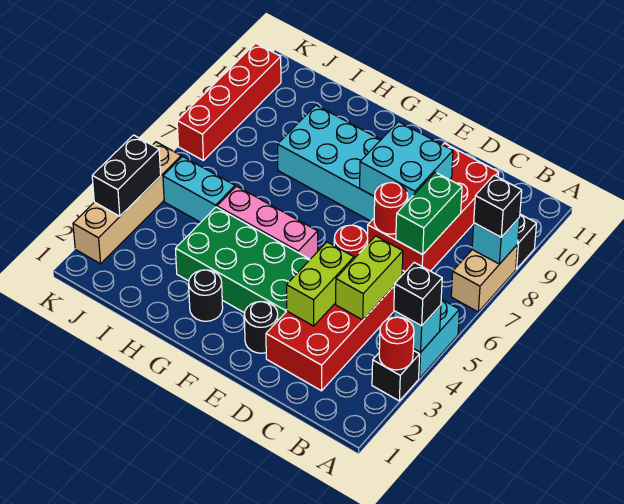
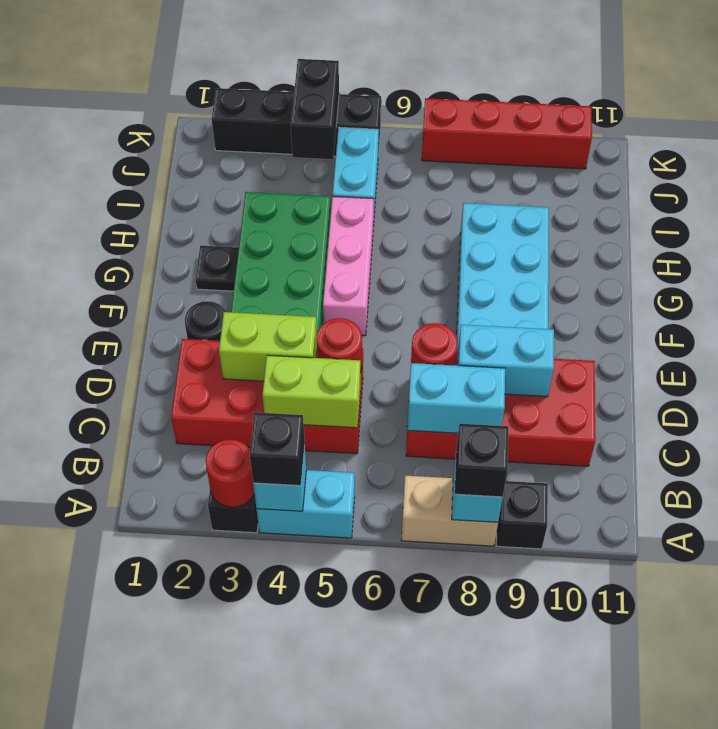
green 1x2 brick [396,172,462,254] -> cyan 1x2 brick [407,363,505,433]
cyan 2x2 brick [360,122,453,202] -> cyan 1x2 brick [457,325,554,397]
black 1x1 round brick [189,270,223,321] -> black 1x1 plate [196,246,239,291]
tan 1x4 brick [73,142,181,264] -> black 1x4 brick [212,88,381,157]
black 1x2 brick [92,135,161,216] -> black 1x2 brick turned to [291,59,339,159]

